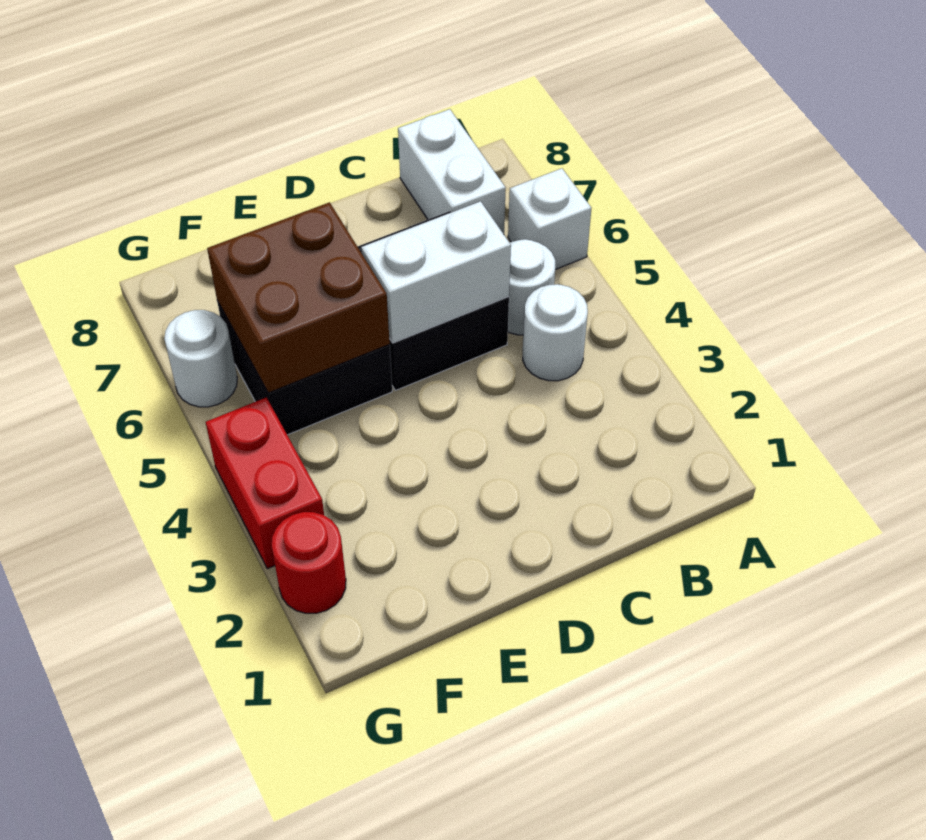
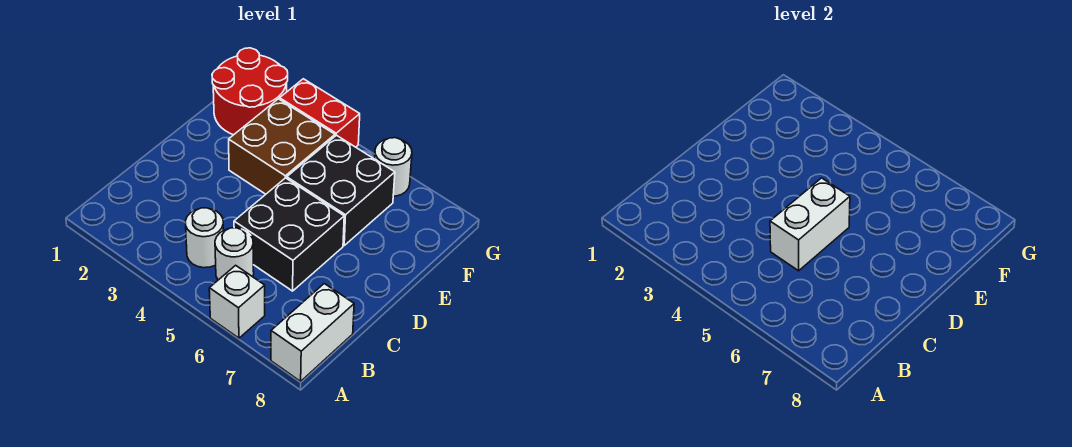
white 1x2 brick [398,109,506,234] -> white 1x2 brick turned to [271,284,354,381]
brown 2x2 brick [207,202,390,393] -> brown 2x2 brick moved to [229,99,335,194]
red 1x1 round brick [272,512,346,613] -> red 2x2 round brick [212,48,288,135]

